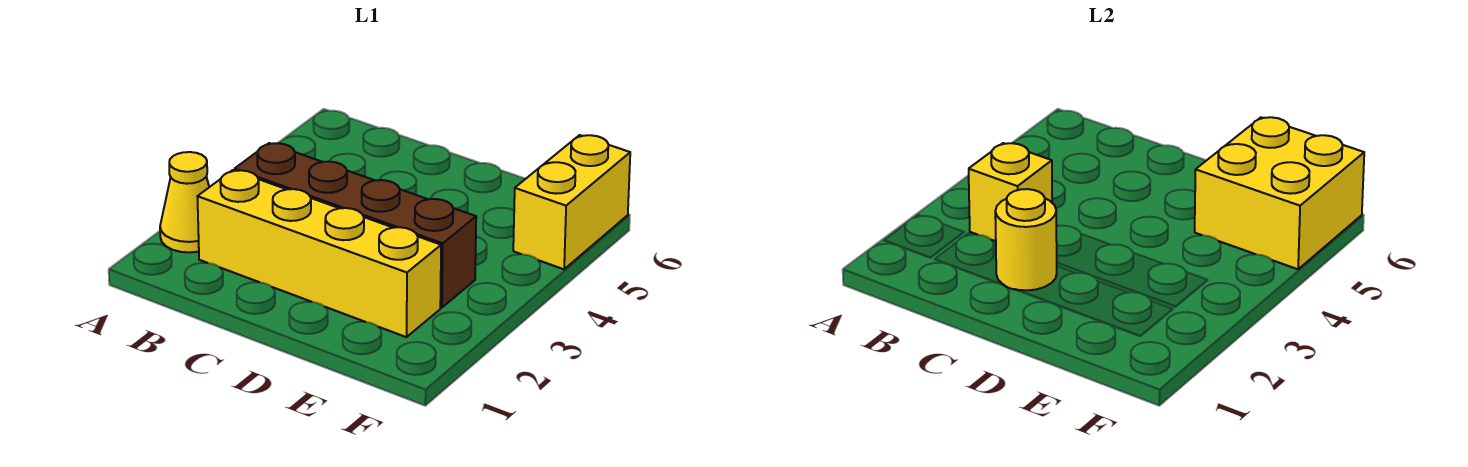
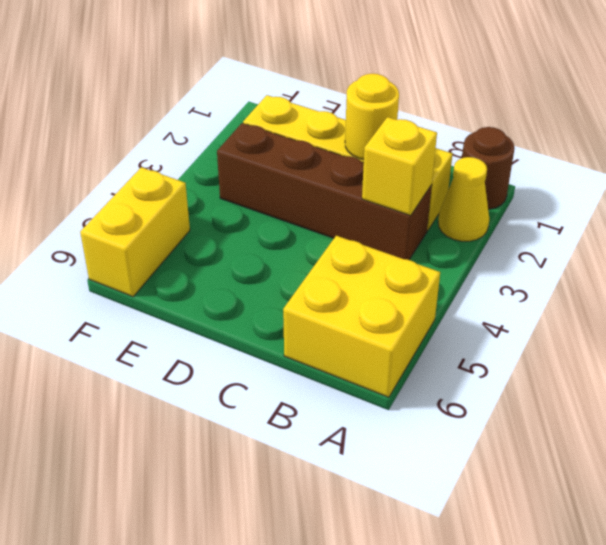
none -> brown 1x1 round brick [462,127,515,210]
yellow 2x2 brick [1195,117,1364,269] -> yellow 2x2 brick moved to [283,236,440,397]

